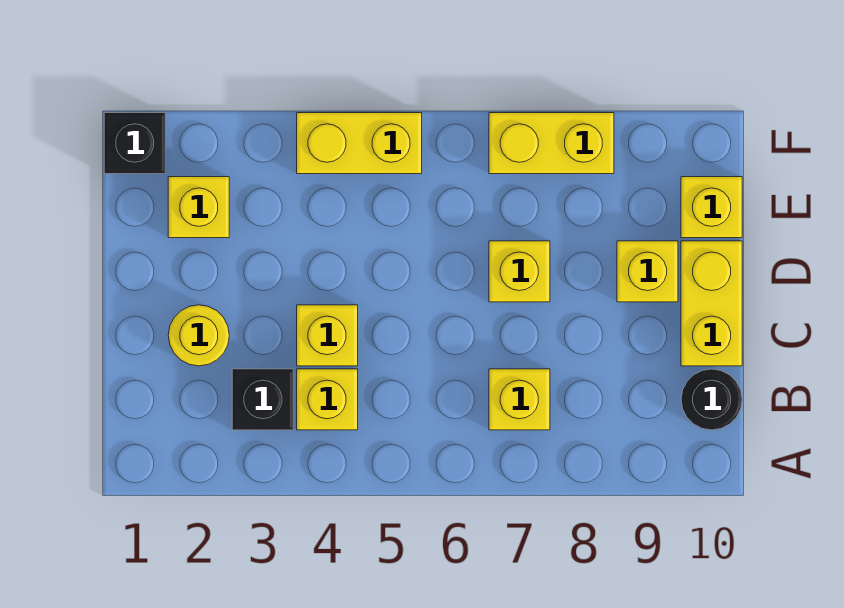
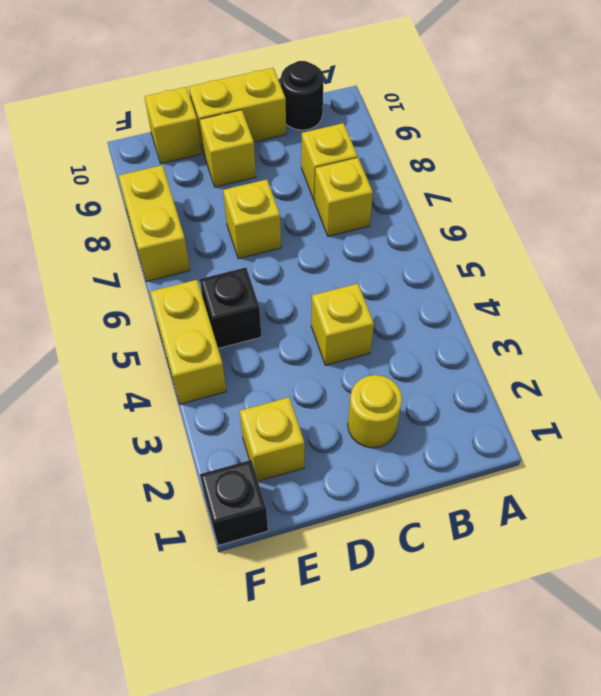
black 1x1 brick [232,369,293,430] -> black 1x1 brick moved to [200,268,261,348]
yellow 1x1 brick [297,369,358,430] -> yellow 1x1 brick moved to [301,123,358,201]

